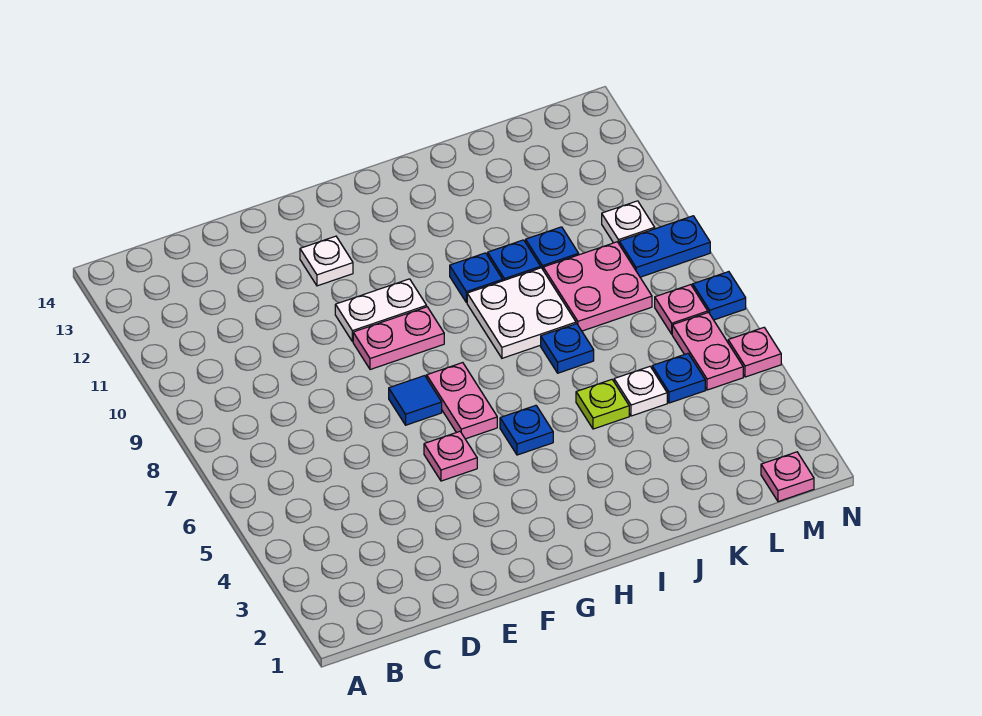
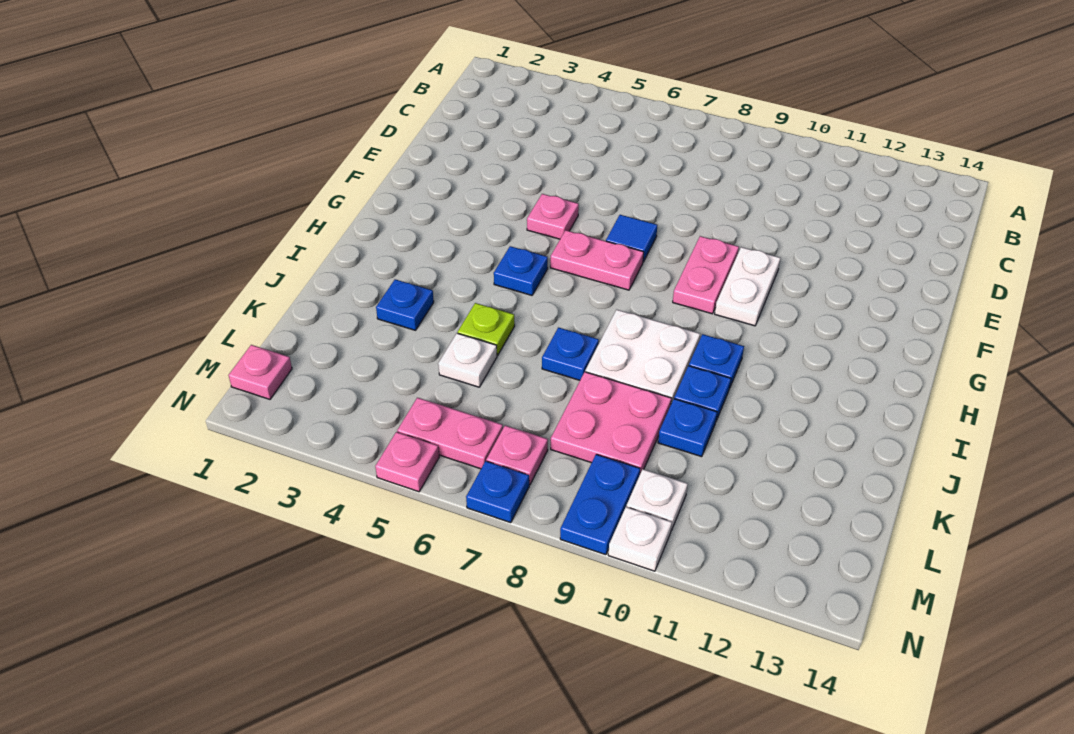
white 1x1 plate [300,236,353,286] -> white 1x1 plate moved to [608,507,672,571]
blue 1x1 plate [652,354,705,403] -> blue 1x1 plate moved to [376,279,434,330]

